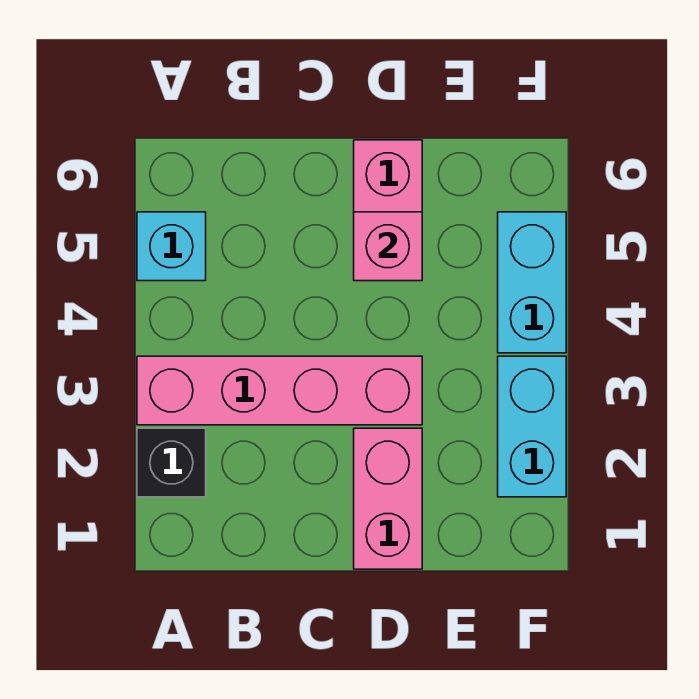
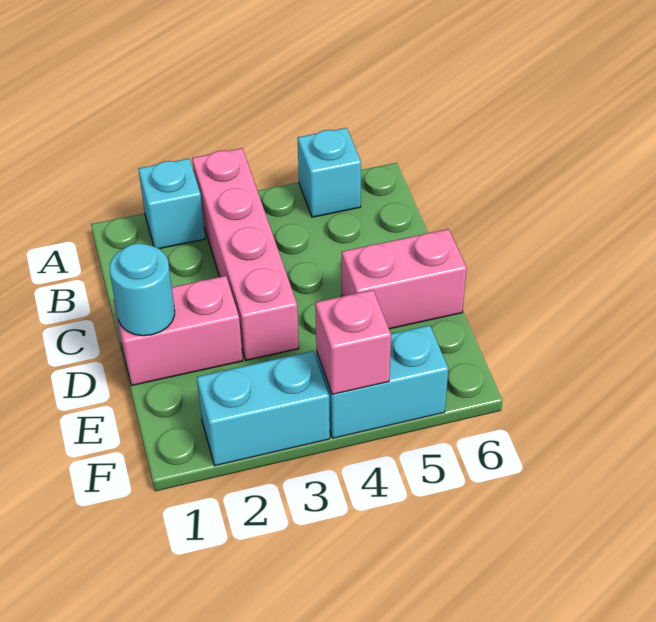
black 1x1 brick [137,428,206,497] -> cyan 1x1 brick [138,159,205,249]
none -> cyan 1x1 round brick [110,243,175,336]
pink 1x1 brick [354,212,422,281] -> pink 1x1 brick moved to [315,290,391,394]

